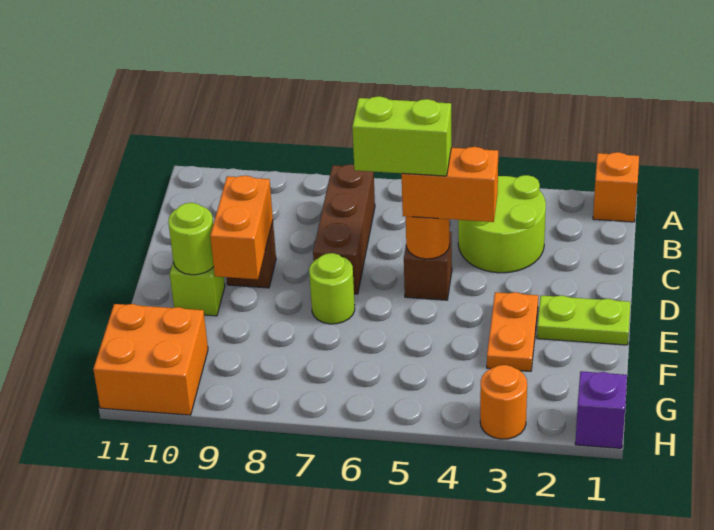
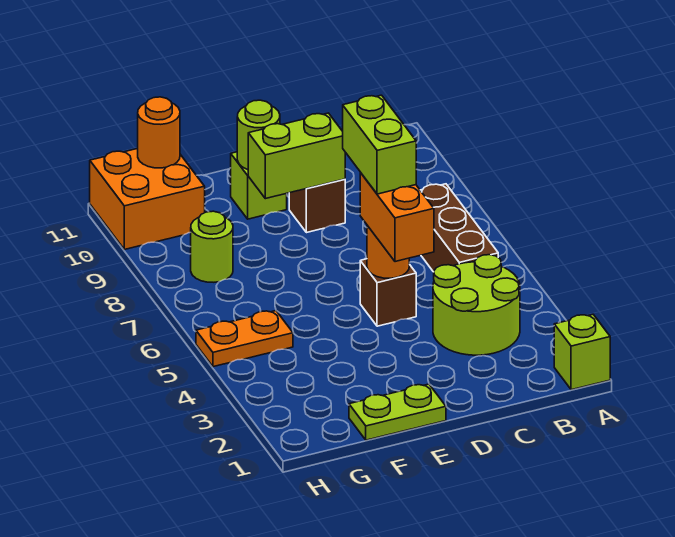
orange 1x1 brick [593,152,639,222] -> lime 1x1 brick [554,314,610,390]
brown 1x3 brick [313,164,375,294] -> brown 1x3 brick turned to [420,184,498,272]
orange 1x2 brick [210,176,273,279] -> lime 1x2 brick [248,113,345,199]
lime 1x2 plate [537,296,630,345] -> lime 1x2 plate turned to [349,384,446,440]
orange 1x2 plate [487,292,538,371] -> orange 1x2 plate moved to [196,311,293,367]
lime 1x1 round brick [309,253,355,324] -> lime 1x1 round brick moved to [191,211,233,282]
purple 1x1 brick [575,371,627,448] -> none
orange 1x1 round brick [480,365,527,439] -> orange 1x1 round brick moved to [138,97,180,168]

